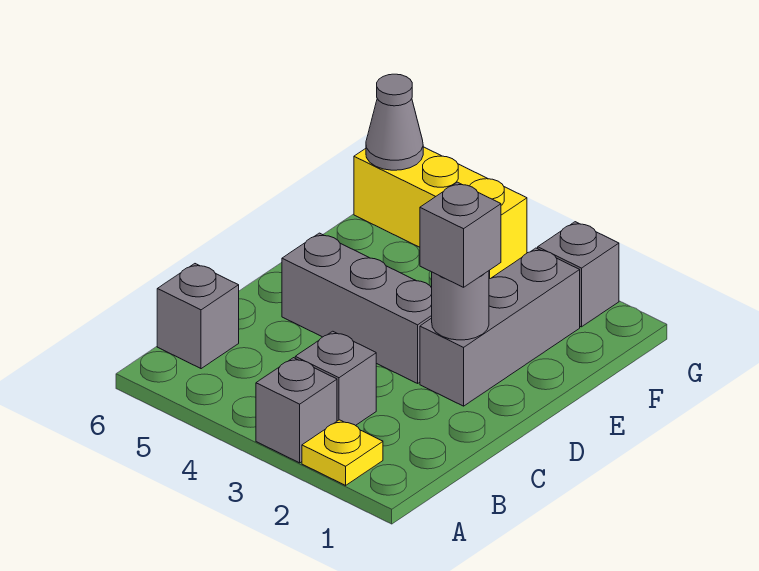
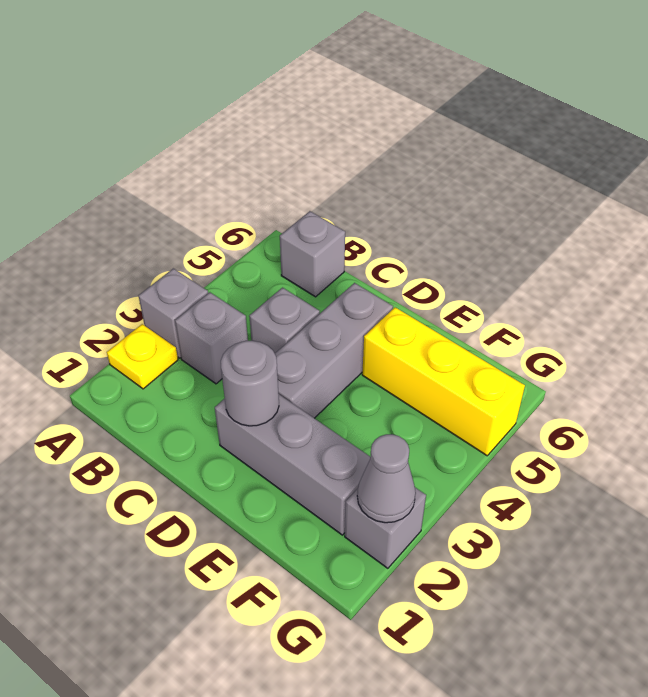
grey 1x1 brick [420,182,501,287] -> grey 1x1 brick moved to [249,288,320,353]
yellow 1x3 brick [354,147,527,279] -> yellow 1x3 brick turned to [362,307,525,456]
grey 1x1 cone [366,74,423,170] -> grey 1x1 cone moved to [357,434,416,523]

